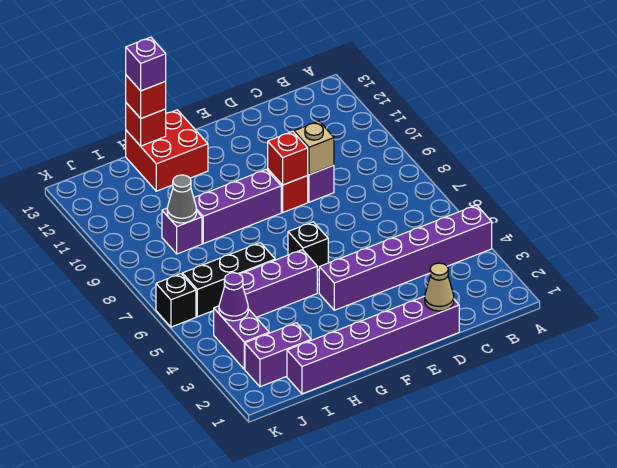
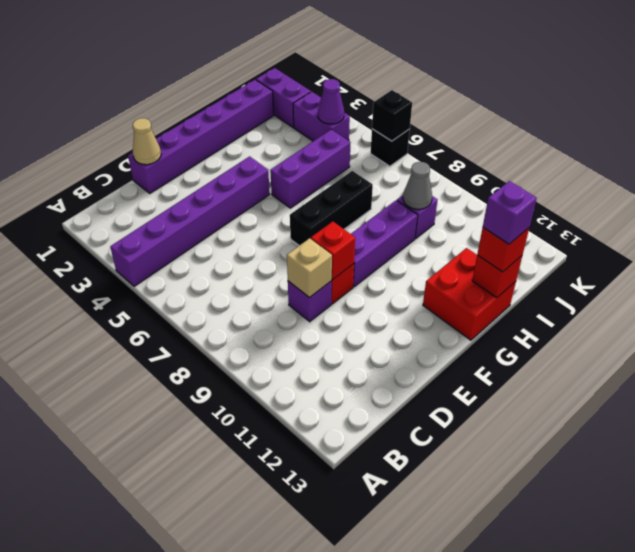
black 1x1 brick [288,222,328,270] -> black 1x1 brick moved to [372,90,412,141]
black 1x3 brick [182,243,275,317] -> black 1x3 brick moved to [290,171,373,246]
purple 1x2 brick [245,323,311,387] -> purple 1x2 brick turned to [256,68,311,127]

